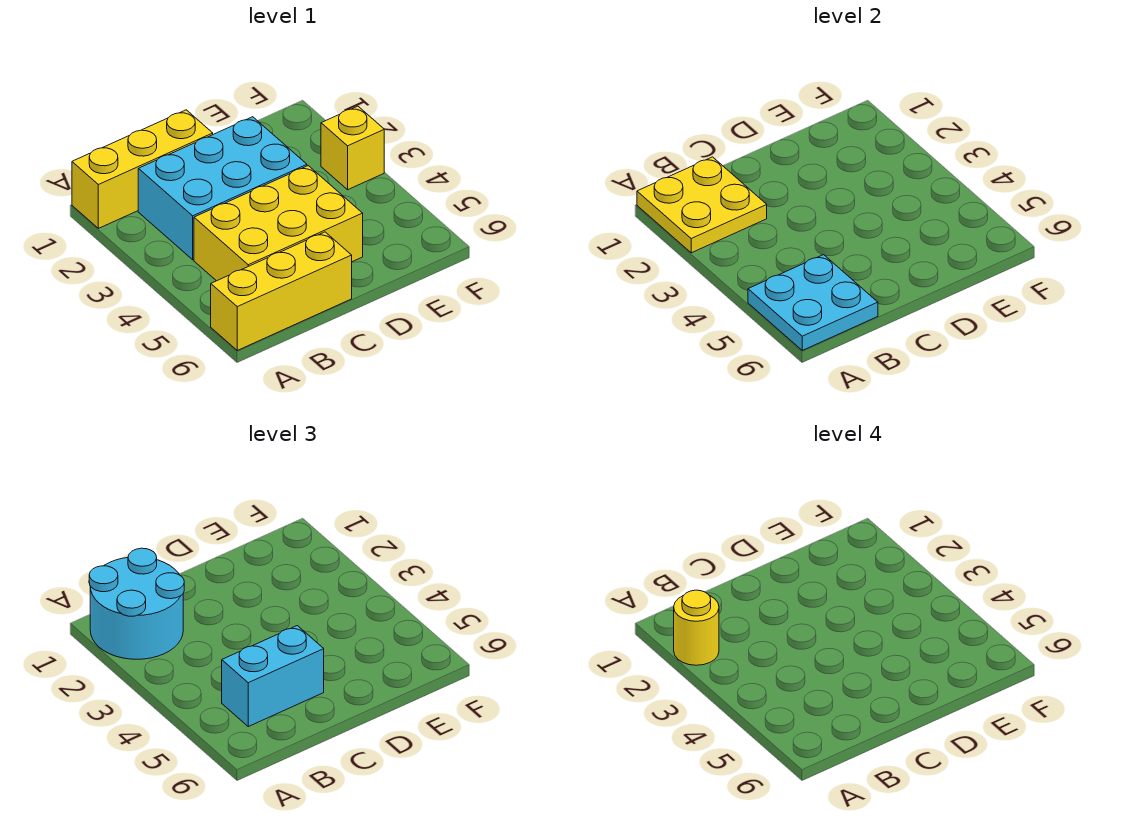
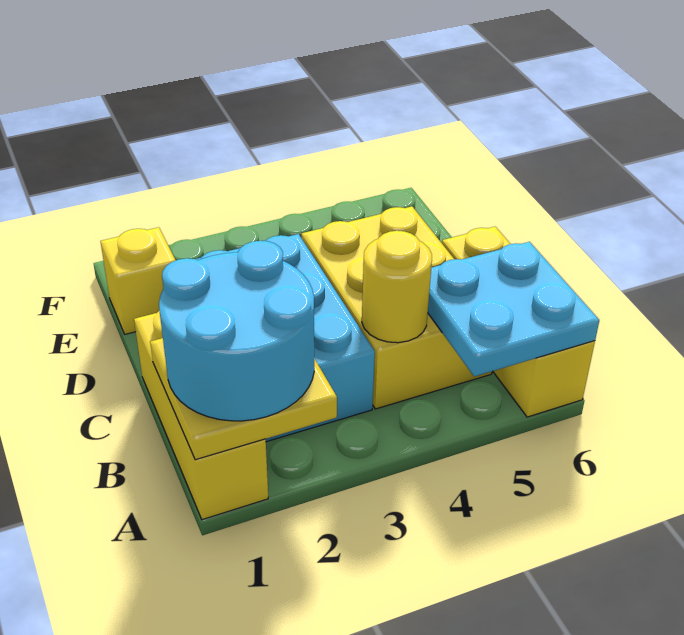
yellow 1x1 round brick [674,590,719,665] -> yellow 1x1 round brick moved to [362,231,432,343]
cyan 1x2 brick [222,626,324,726] -> none
yellow 1x1 brick [321,106,384,190] -> yellow 1x1 brick moved to [100,227,176,334]

